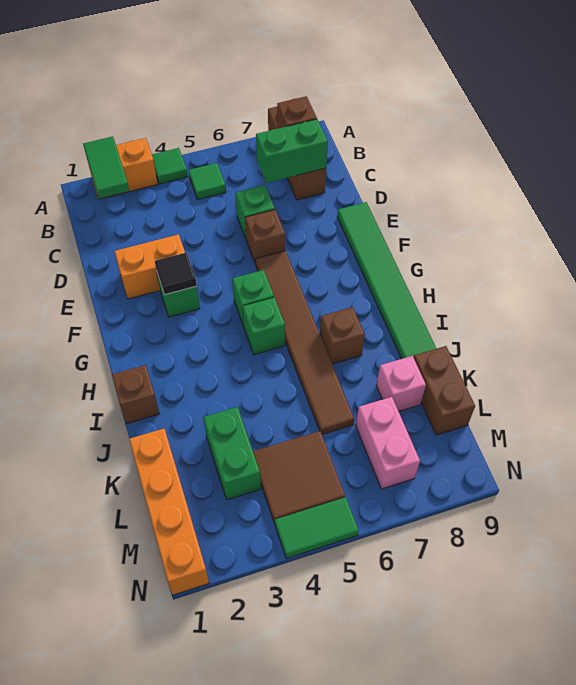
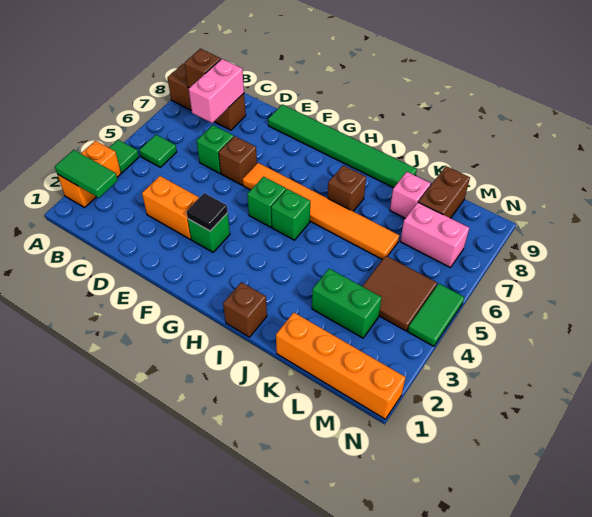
green 1x2 brick [256,119,328,183] -> pink 1x2 brick [189,59,244,123]
orange 1x2 brick [114,234,185,299] -> orange 1x2 brick turned to [142,176,200,239]
brown 1x6 tile [256,251,354,434] -> orange 1x6 tile [242,163,399,260]
brown 1x2 brick [414,346,475,435] -> brown 1x2 brick turned to [419,166,470,218]

